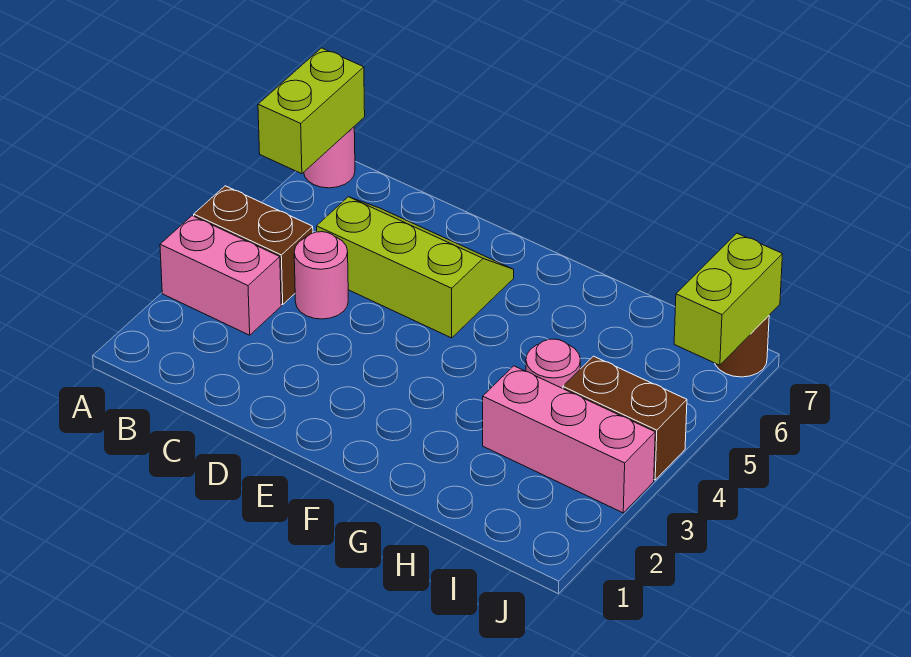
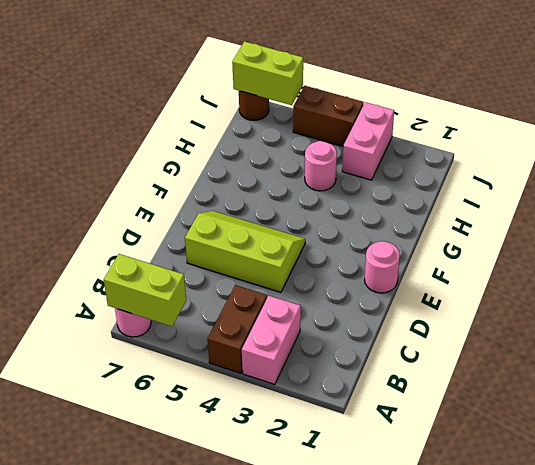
pink 1x1 round brick [294,232,348,319] -> pink 1x1 round brick moved to [365,241,400,293]
lime 2x3 slope [317,197,514,338] -> lime 2x3 slope turned to [185,211,305,292]
pink 1x3 brick [483,366,655,513] -> pink 1x2 brick [342,102,394,180]
brown 1x2 brick [563,356,687,480] -> brown 1x2 brick turned to [293,86,364,146]

